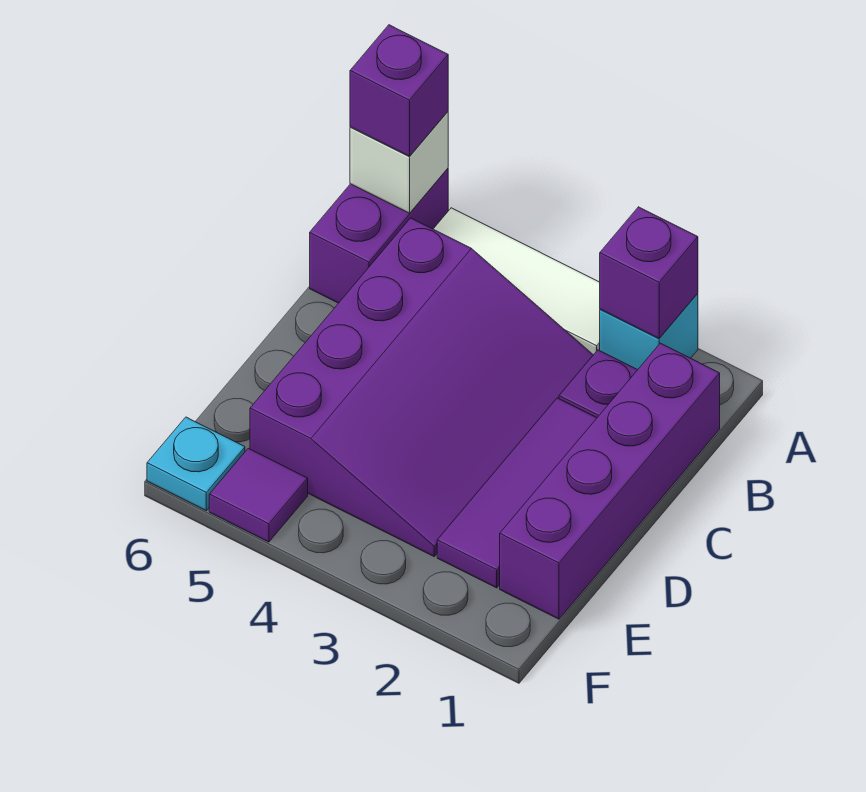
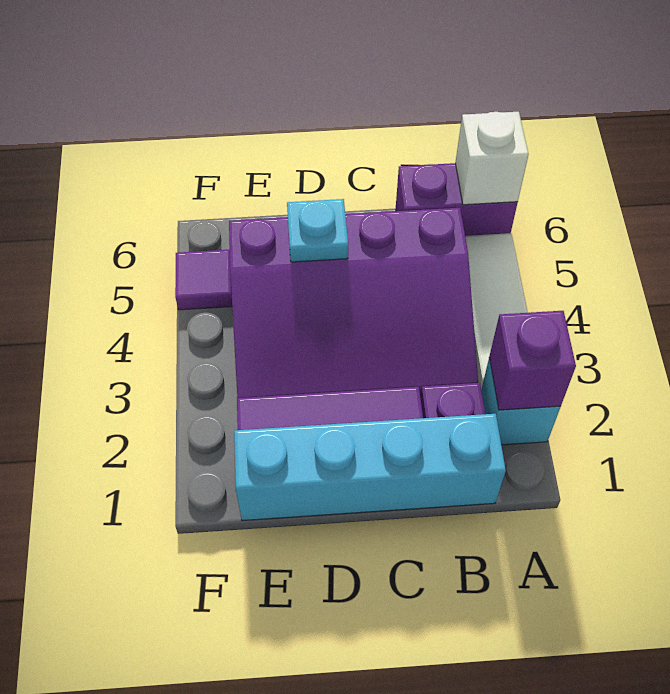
purple 1x1 brick [350,25,448,156] -> none
purple 1x4 brick [500,343,720,619] -> cyan 1x4 brick [234,414,506,521]
cyan 1x1 plate [147,417,245,511] -> cyan 1x1 plate moved to [287,199,348,262]

